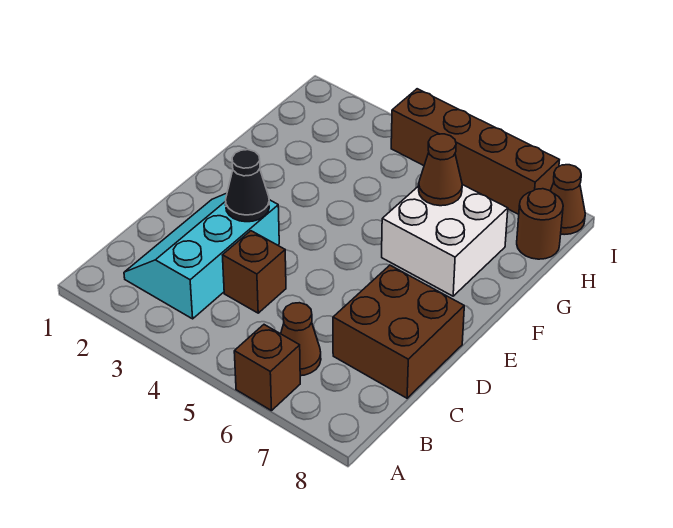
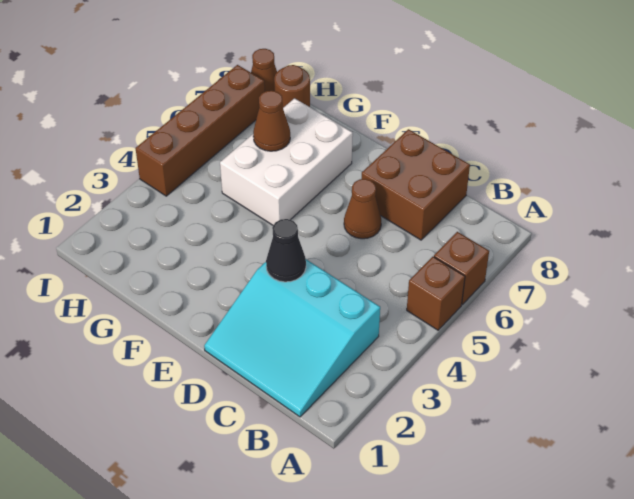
cyan 2x3 slope [124,193,279,319] -> cyan 3x3 slope [204,259,380,417]
brown 1x1 cone [281,303,321,376] -> brown 1x1 cone moved to [344,179,381,239]
brown 1x1 brick [223,231,286,313] -> brown 1x1 brick moved to [407,257,465,330]
white 2x2 brick [382,185,508,296] -> white 2x3 brick [220,98,353,225]

